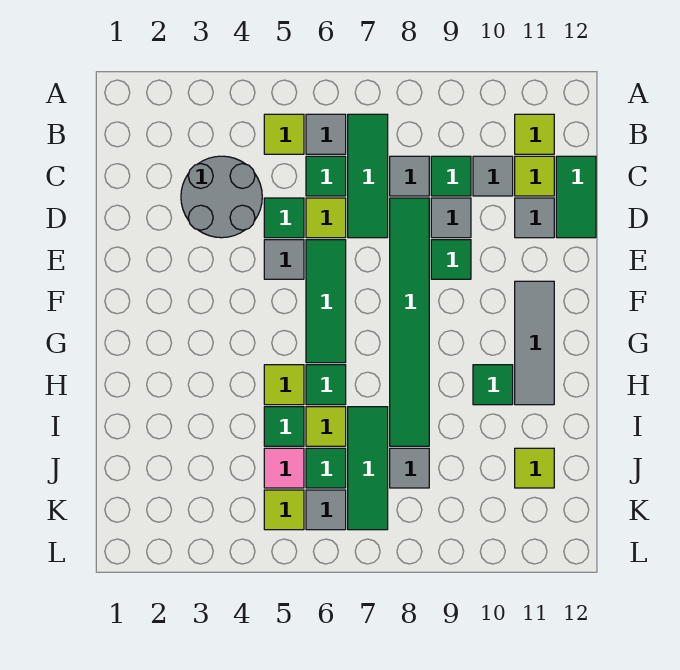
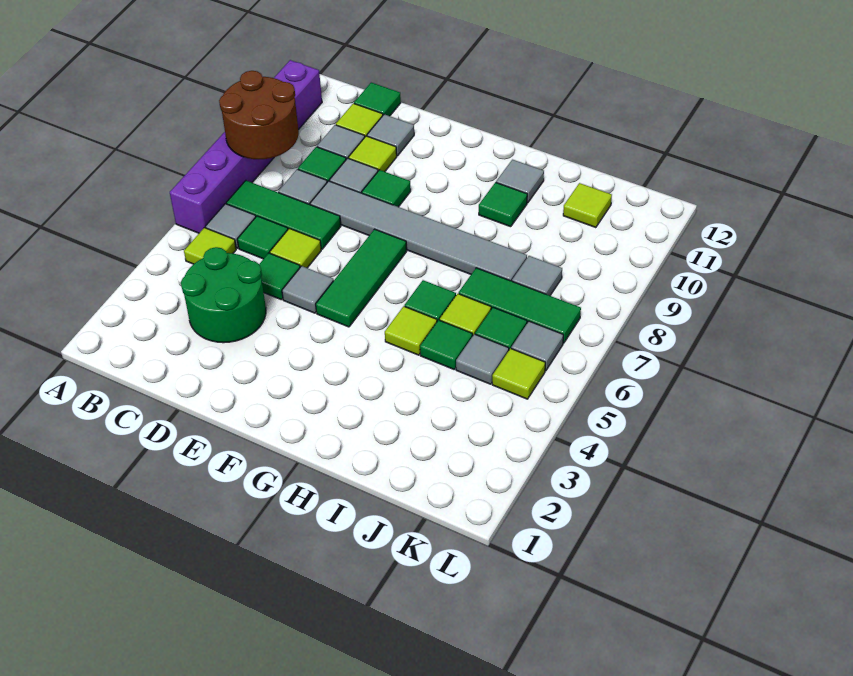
none -> purple 1x6 brick [170,60,322,233]
none -> brown 2x2 round brick [219,71,299,159]
lime 1x1 tile [515,114,554,154] -> lime 1x1 tile moved to [348,136,397,172]
grey 2x2 round brick [181,156,262,238] -> green 2x2 round brick [181,247,266,343]
green 1x2 tile [556,156,596,238] -> green 1x1 tile [354,83,401,116]
green 1x6 tile [390,198,429,446] -> grey 1x6 tile [310,181,527,281]
green 1x3 tile [306,240,346,363] -> green 1x3 tile turned to [316,229,407,327]
grey 1x3 tile [515,281,554,405] -> grey 1x1 tile [496,160,544,203]
pink 1x1 tile [264,448,304,488] -> grey 1x1 tile [456,334,509,384]

